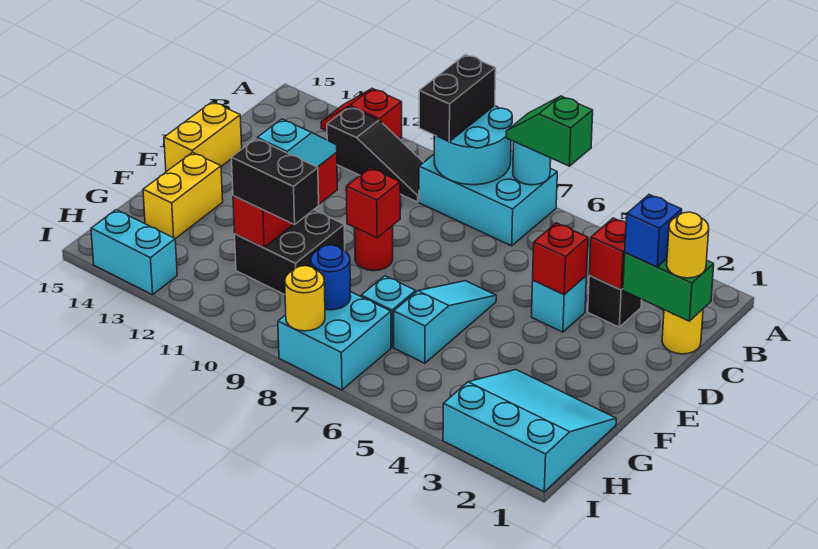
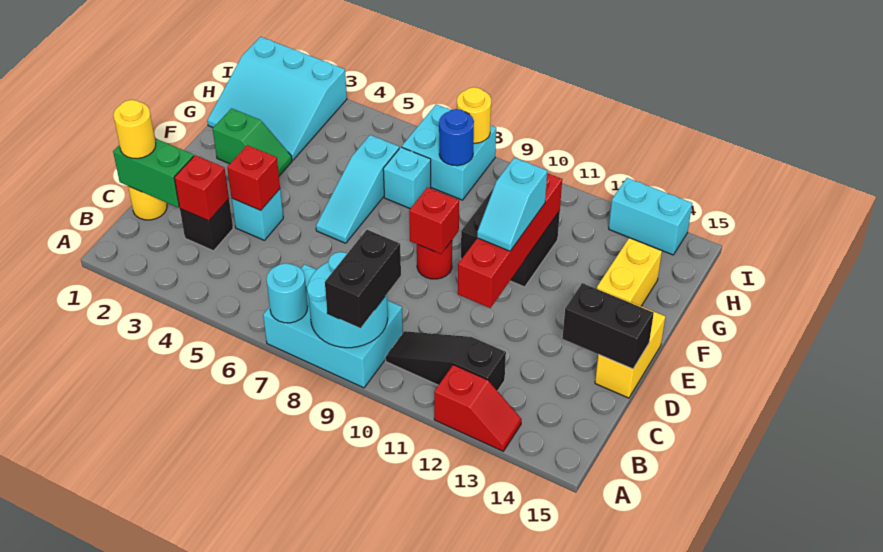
green 1x2 slope [506,96,593,166] -> green 1x2 slope moved to [213,108,292,176]
blue 1x1 brick [625,195,682,267] -> none
red 1x3 brick [233,152,337,248] -> red 1x4 brick [458,173,562,308]
black 1x2 brick [231,139,319,225] -> black 1x2 brick moved to [562,283,654,369]

